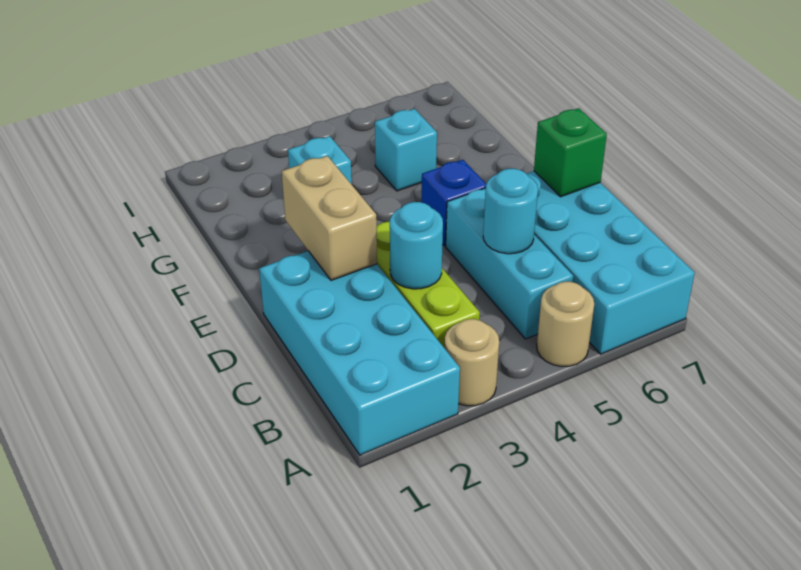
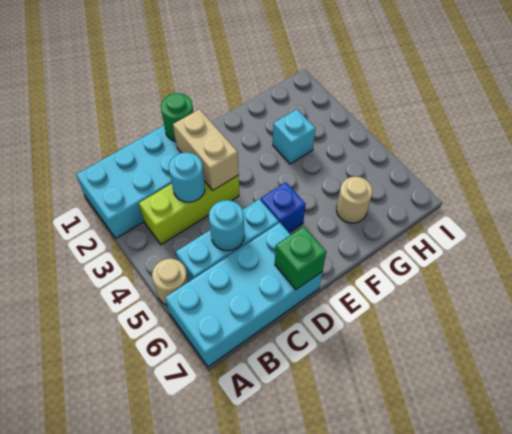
tan 1x1 round brick [444,319,499,406] -> tan 1x1 round brick moved to [337,177,372,223]
none -> green 1x1 round brick [161,93,193,141]
tan 1x2 brick [282,156,377,280] -> tan 1x2 brick turned to [173,109,239,190]
cyan 1x1 brick [375,109,437,191] -> none

